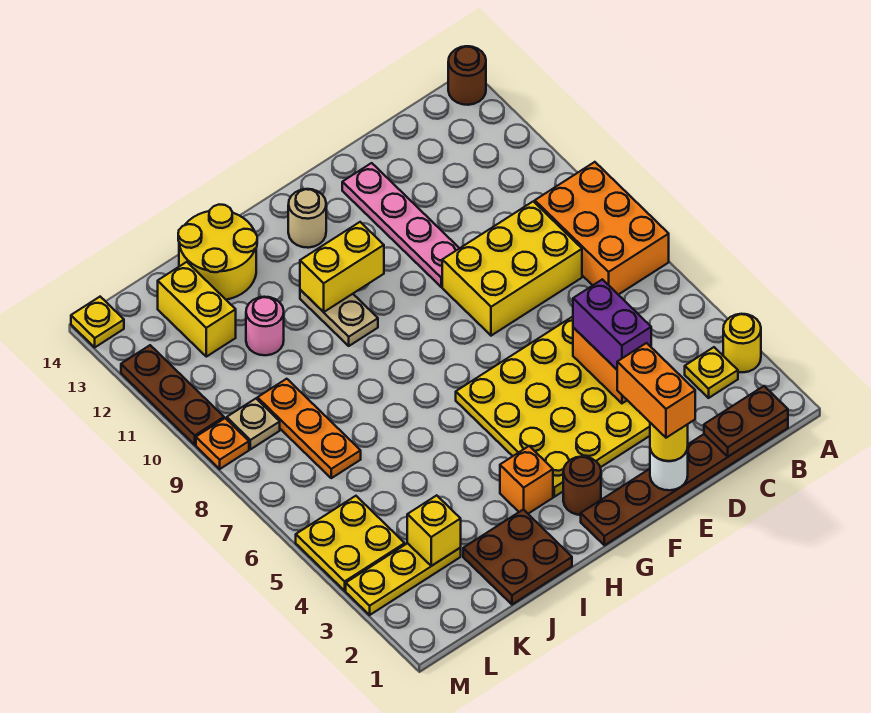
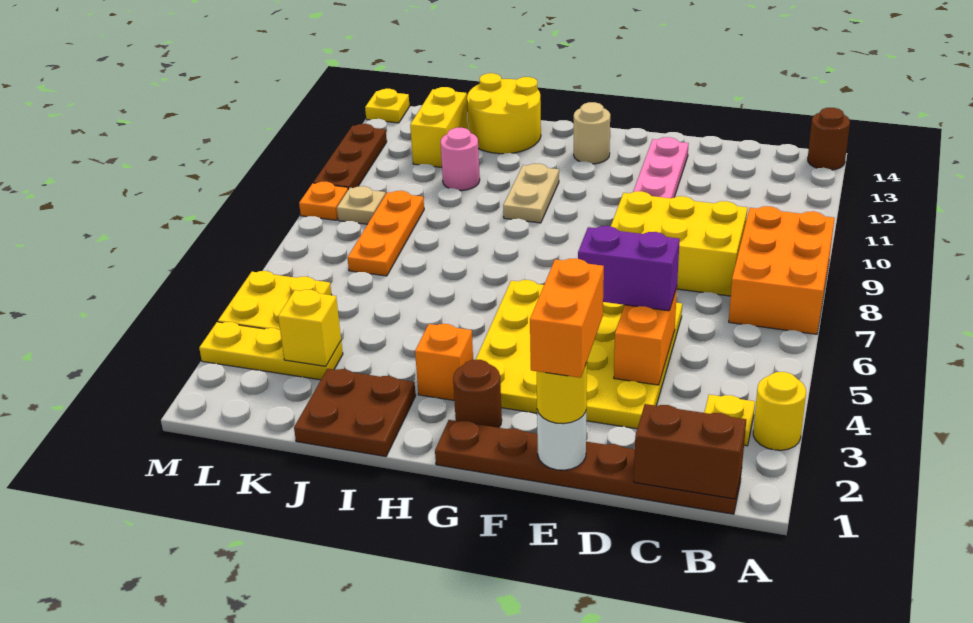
brown 1x2 plate [704,386,788,457] -> brown 1x2 brick [634,404,746,499]
purple 1x2 brick [573,279,651,369] -> purple 1x2 brick turned to [578,226,680,311]
yellow 1x2 brick [300,222,384,312] -> none

